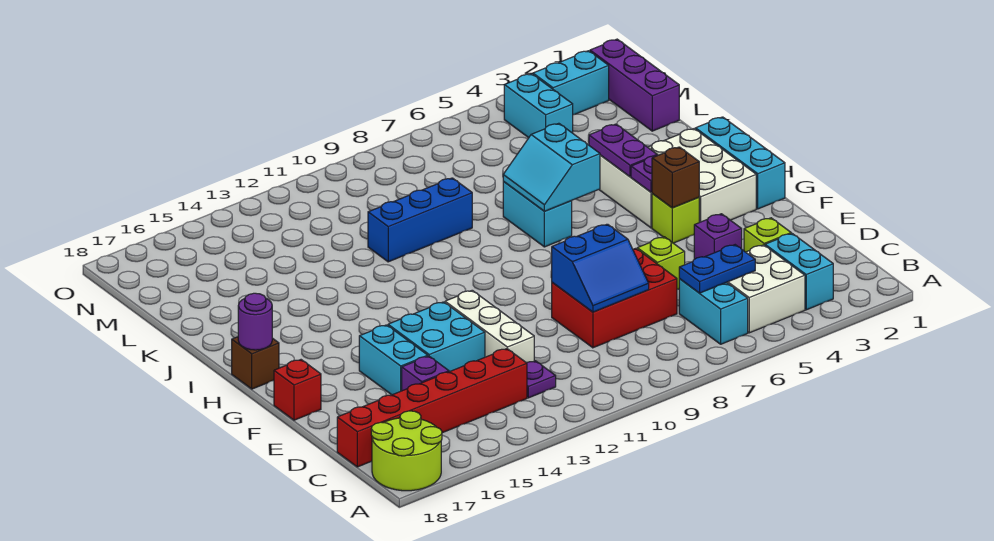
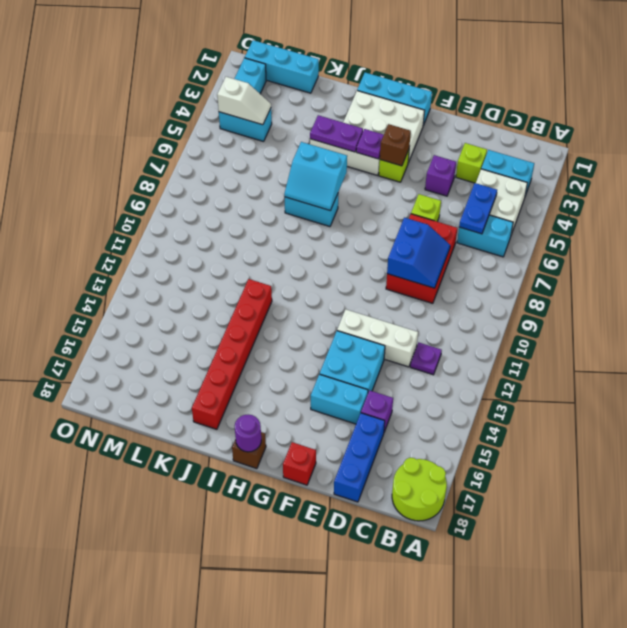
red 1x6 brick [337,349,527,467] -> red 1x6 brick moved to [192,279,272,429]
blue 1x3 brick [368,178,472,262] -> blue 1x3 brick moved to [334,413,385,502]
purple 1x3 brick [590,39,679,131] -> cyan 1x3 brick [245,40,319,93]
none -> white 1x2 slope [217,77,271,125]

